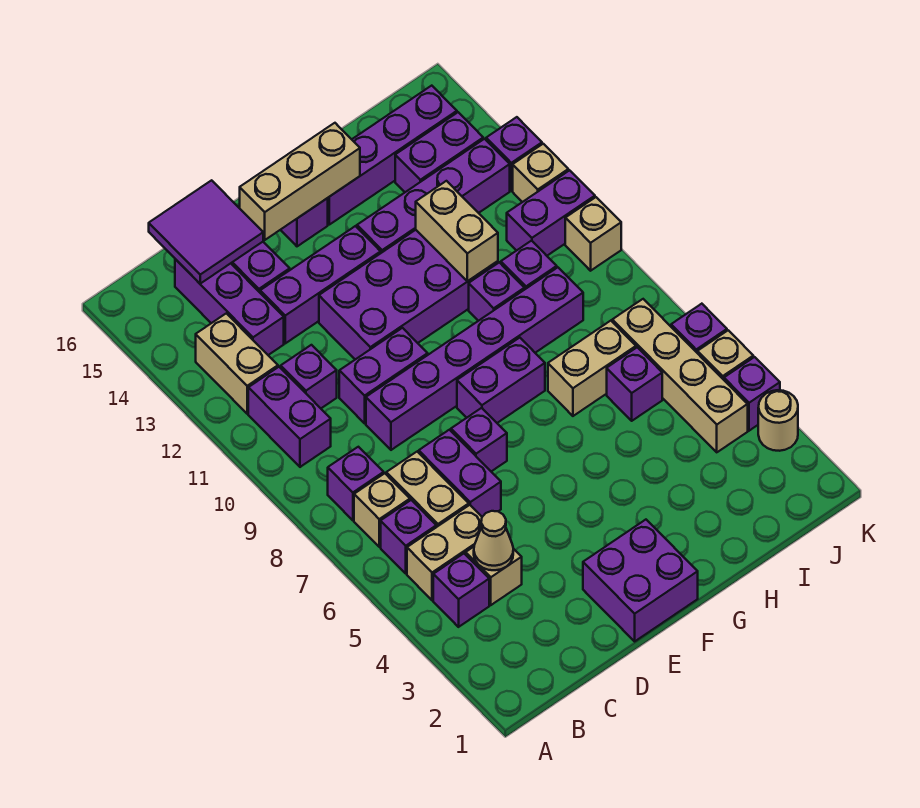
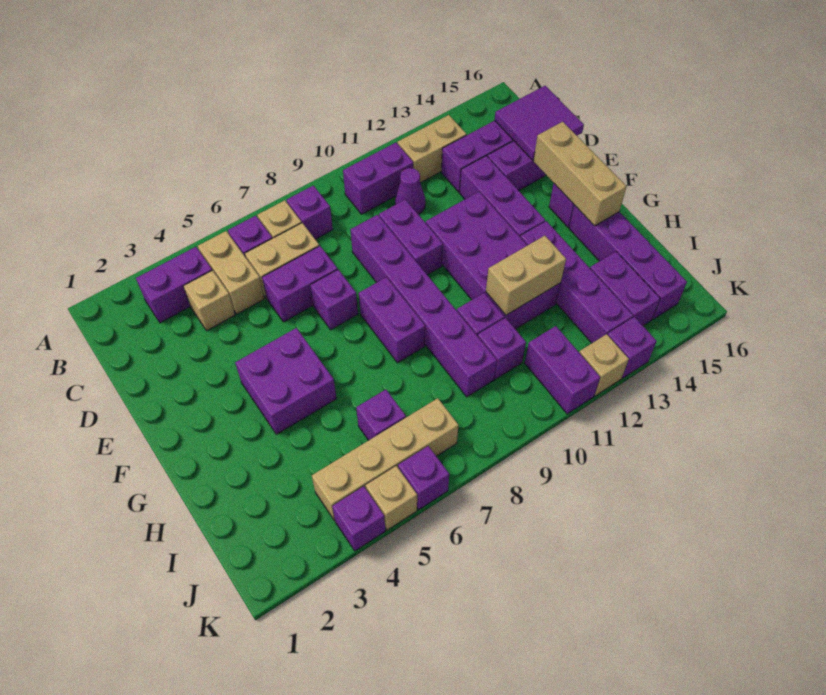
purple 1x1 brick [433,554,489,627] -> purple 1x2 brick [136,247,212,323]
tan 1x1 cone [474,511,513,570] -> none
purple 1x1 brick [281,345,337,408] -> purple 1x1 cone [395,168,426,215]
purple 2x2 brick [583,520,698,641] -> purple 2x2 brick moved to [235,328,337,434]
tan 1x2 brick [548,321,636,416] -> none
tan 1x1 round brick [758,390,798,451] -> none
tan 1x1 brick [565,197,621,271] -> none

